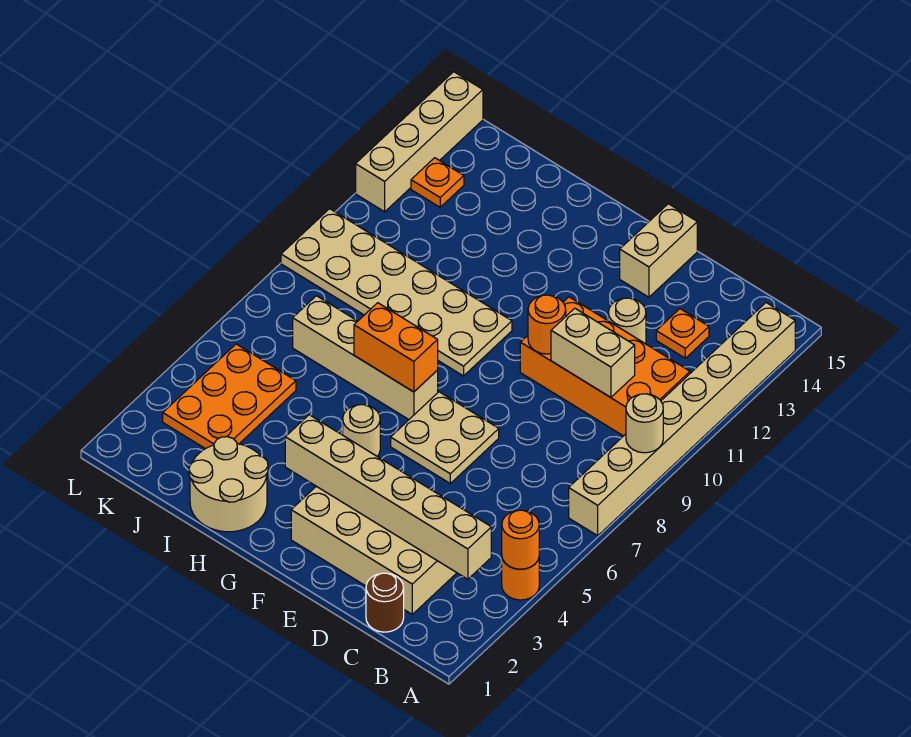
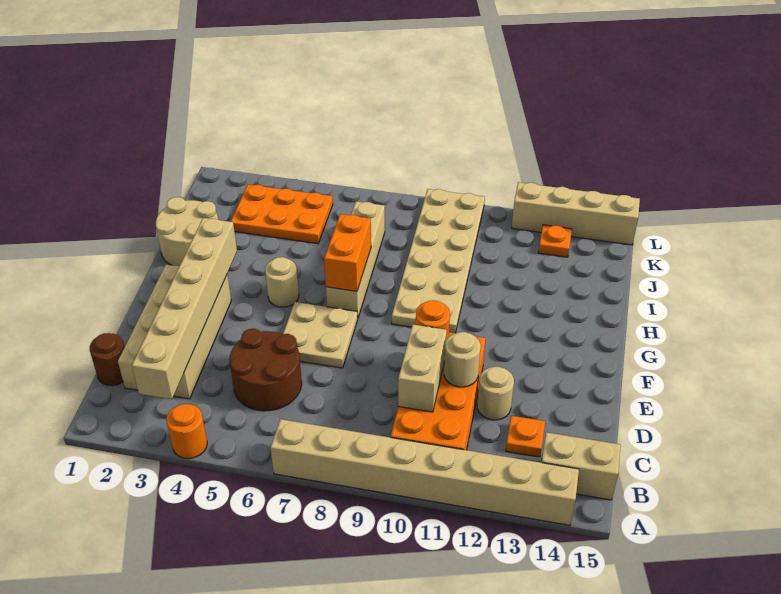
orange 1x1 round brick [502,510,539,569] -> none
tan 1x1 round brick [626,394,663,453] -> tan 1x1 round brick moved to [444,332,481,387]
none -> brown 2x2 round brick [230,329,302,411]
tan 1x2 brick [620,204,697,297] -> tan 1x2 brick moved to [541,432,621,500]

